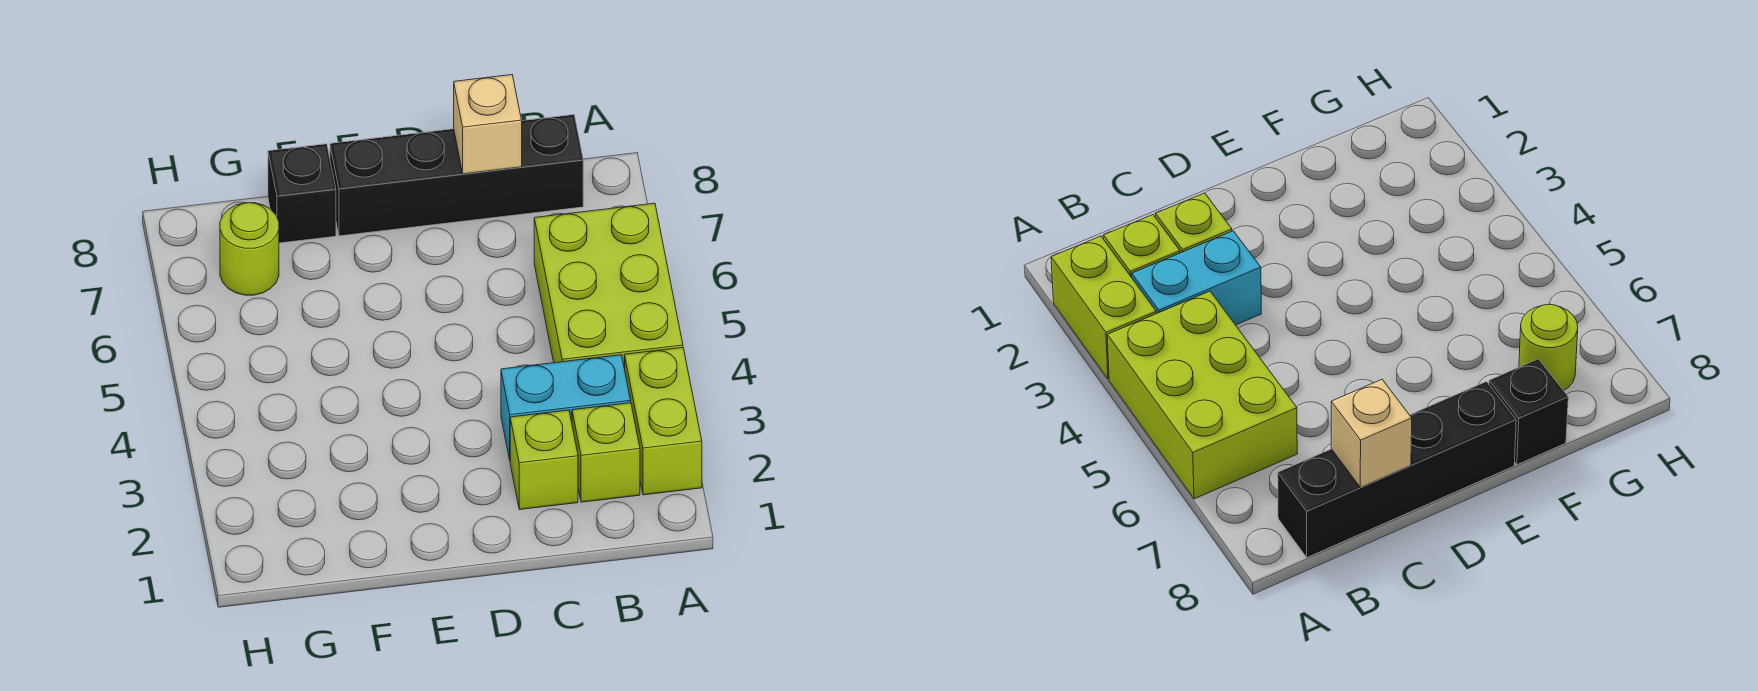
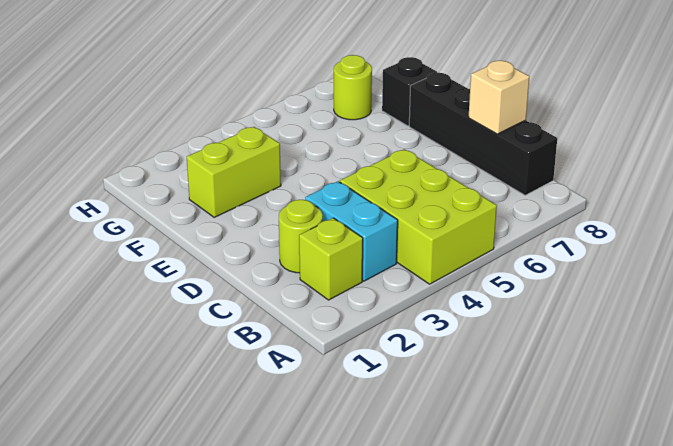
lime 1x2 brick [625,347,702,495] -> lime 1x2 brick moved to [187,127,281,217]
lime 2x3 brick [534,203,683,369] -> lime 2x3 brick turned to [340,149,497,284]
lime 1x1 brick [510,410,578,509] -> lime 1x1 round brick [279,200,323,273]

